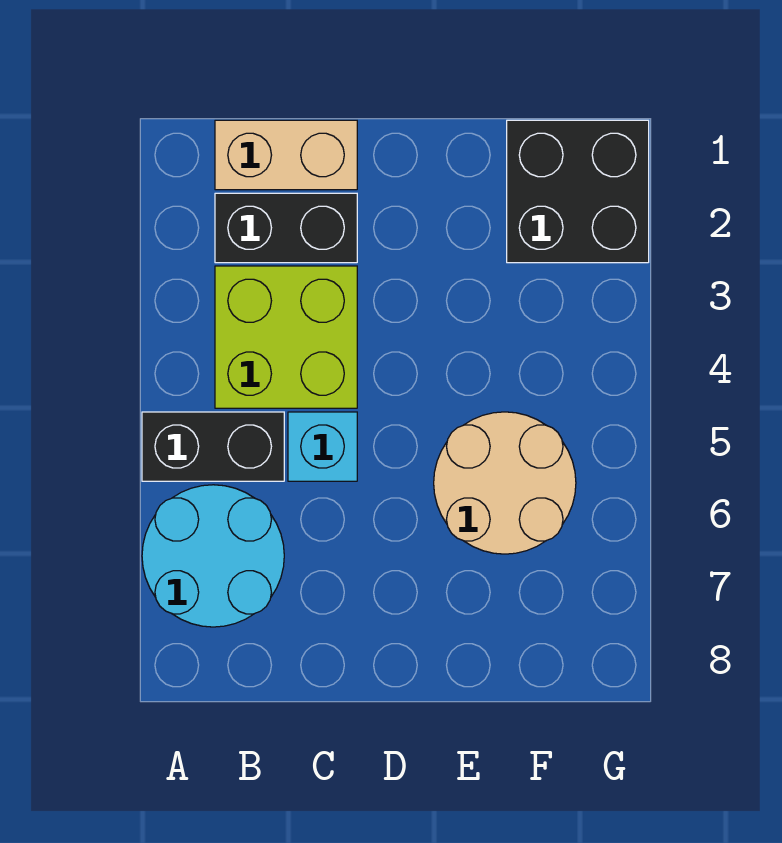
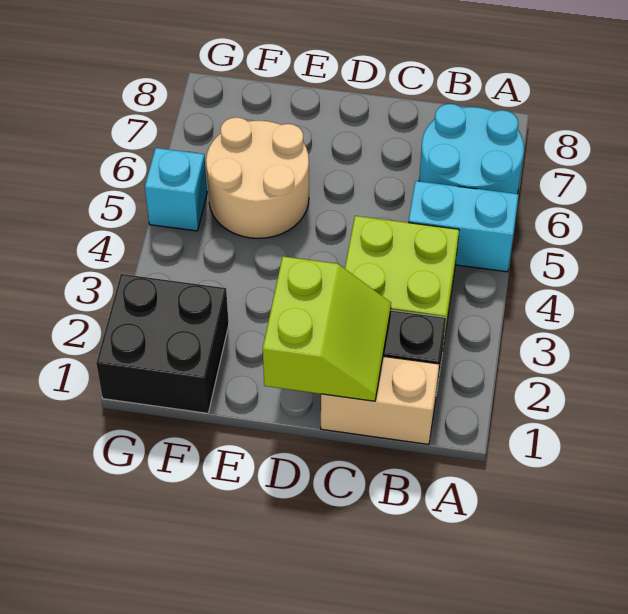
black 1x2 brick [142,412,284,481] -> cyan 1x2 brick [408,181,519,272]
none -> lime 2x2 slope [263,256,391,401]
cyan 1x1 brick [288,412,357,481] -> cyan 1x1 brick moved to [145,148,207,231]

